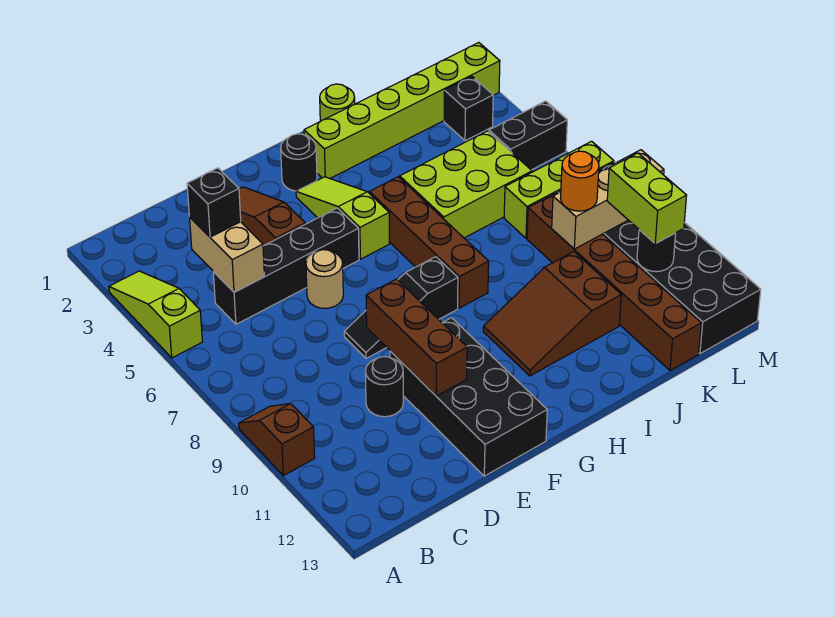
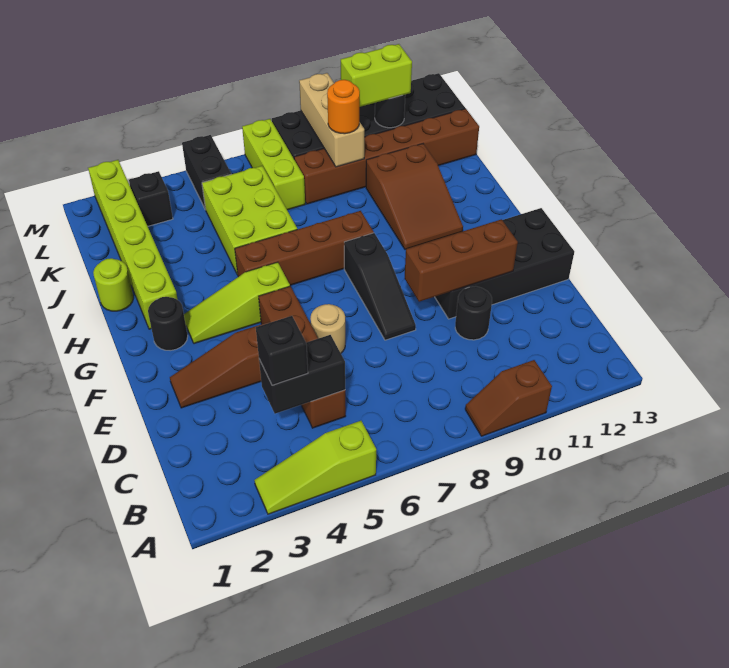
tan 1x2 brick [189,217,264,292] -> black 1x2 brick [259,335,345,414]
black 1x4 brick [213,208,359,324] -> brown 1x4 brick [259,286,346,428]

